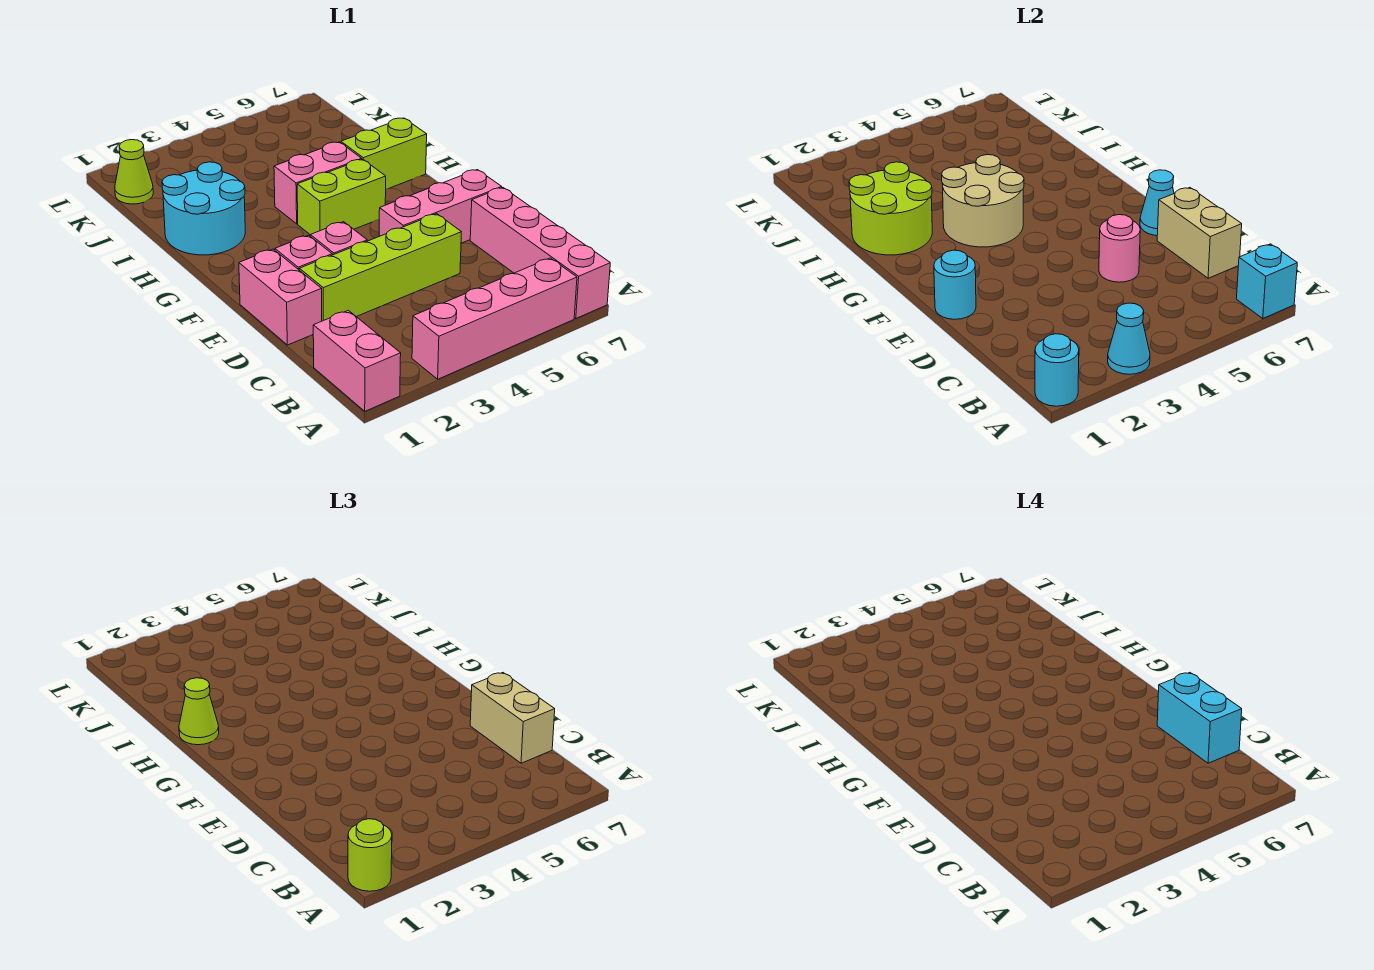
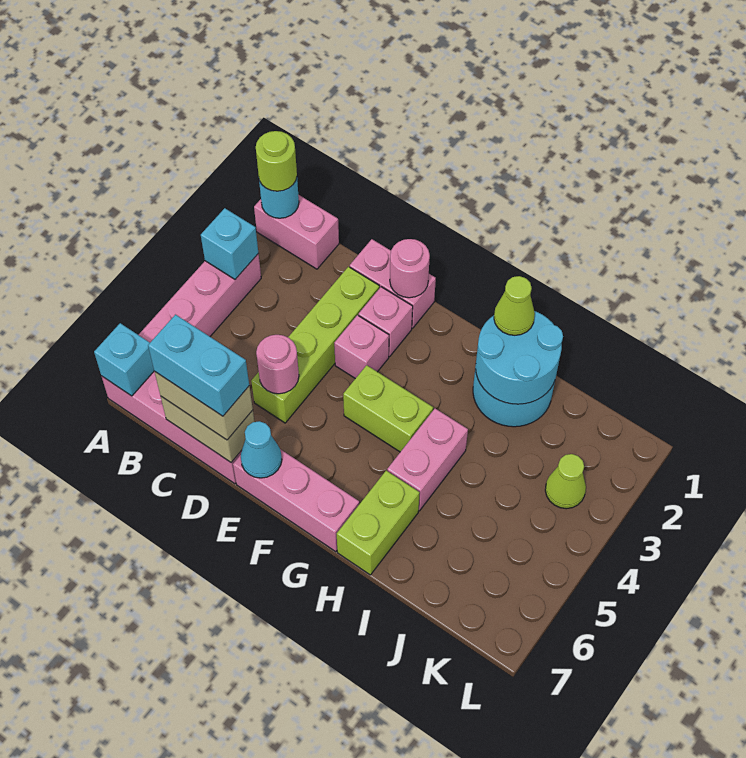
cyan 1x1 cone [1108,303,1150,374] -> cyan 1x1 brick [201,208,258,279]
cyan 1x1 round brick [934,250,976,319] -> pink 1x1 round brick [390,239,430,298]
pink 1x3 brick [379,170,502,243] -> pink 1x3 brick turned to [233,449,359,552]
tan 2x2 round brick [942,155,1024,247] -> none
lime 1x2 brick [297,159,386,235] -> lime 1x2 brick turned to [343,365,433,452]
lime 2x2 round brick [849,162,932,255] -> cyan 2x2 round brick [476,311,563,404]
lime 1x1 cone [115,140,153,204] -> lime 1x1 cone moved to [545,454,586,509]

